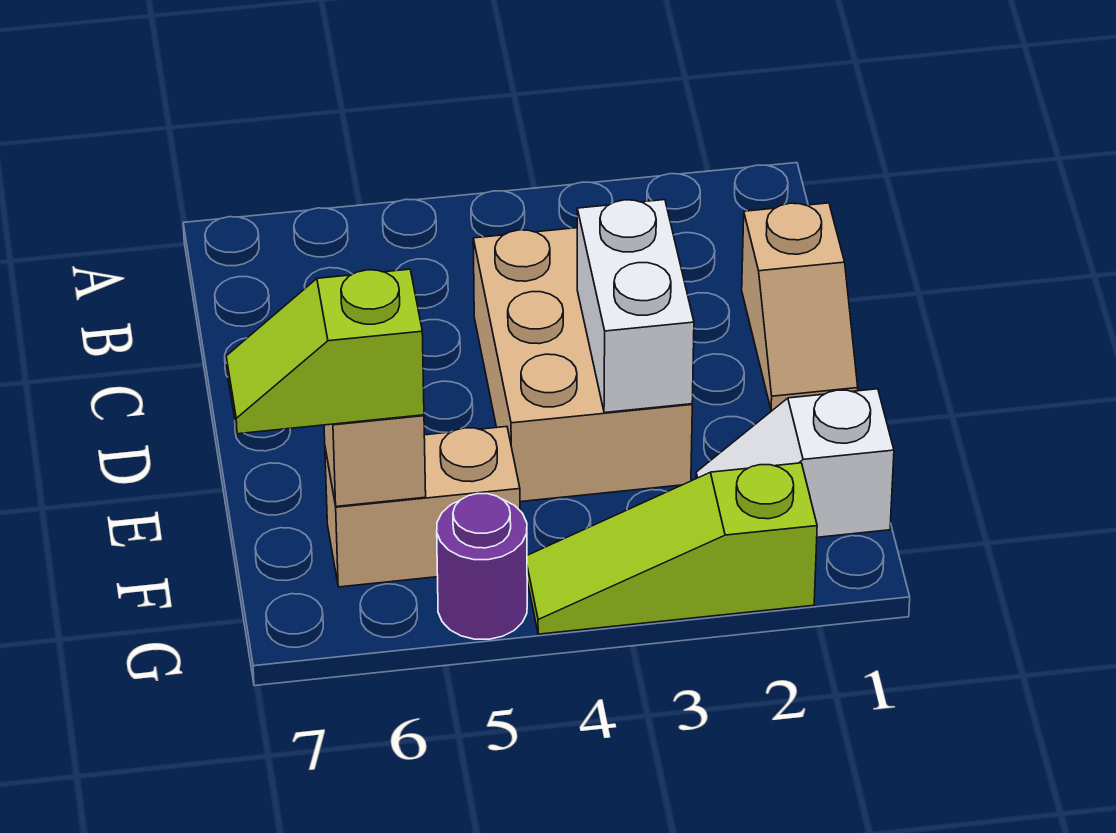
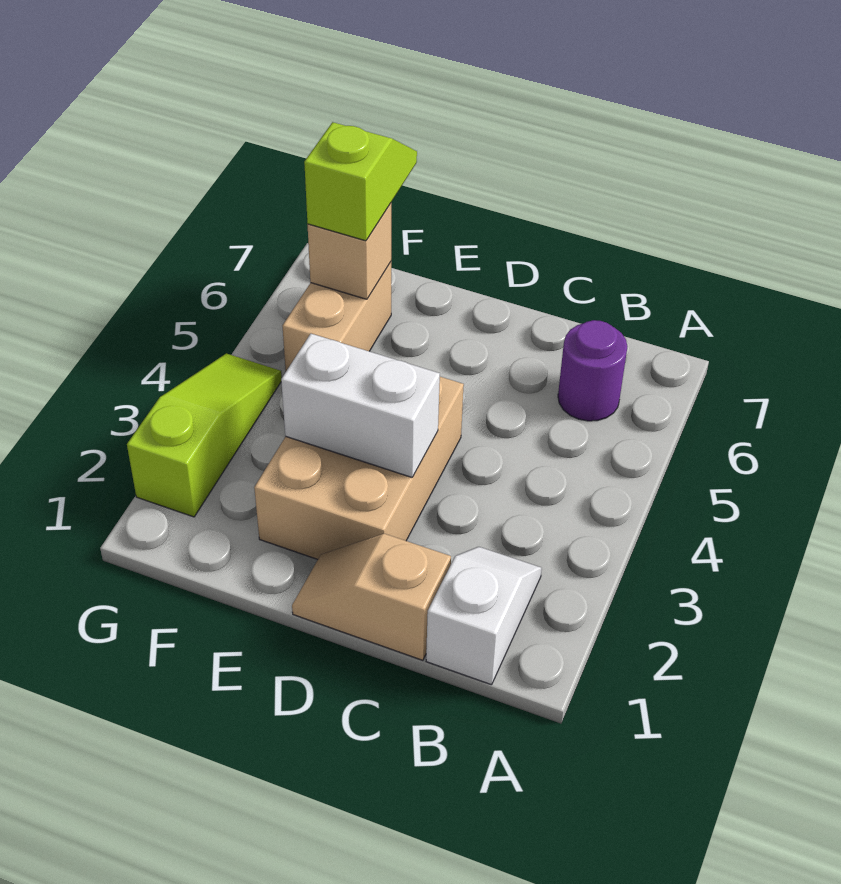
tan 2x3 brick [473,228,692,502] -> tan 2x3 brick turned to [254,377,464,559]
white 1x2 slope [696,389,894,537] -> white 1x2 slope moved to [426,547,542,685]
purple 1x1 round brick [437,494,527,639] -> purple 1x1 round brick moved to [558,320,628,421]

